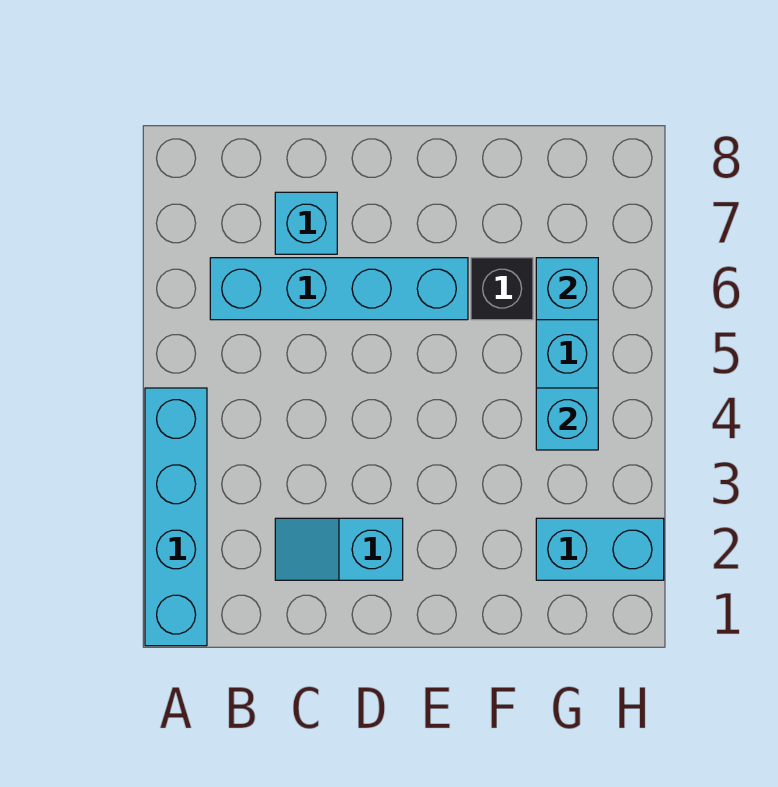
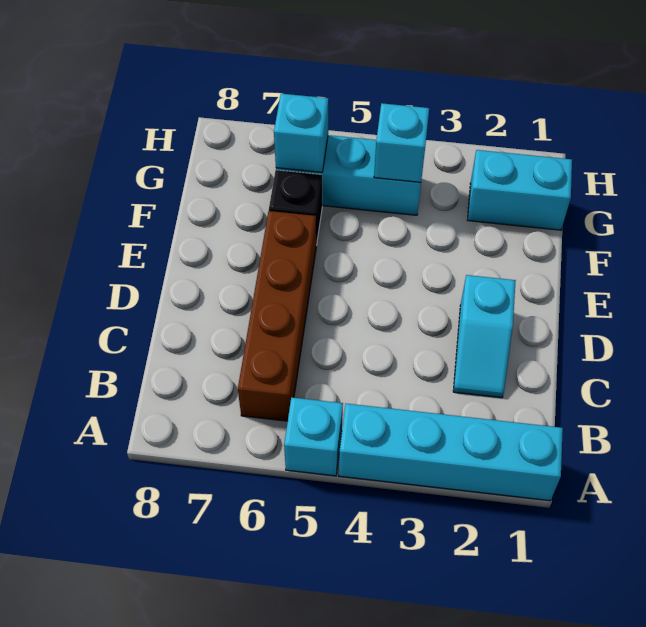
cyan 1x4 brick [210,258,468,320] -> brown 1x4 brick [238,211,316,421]
cyan 1x1 brick [275,192,337,254] -> cyan 1x1 brick moved to [284,397,343,476]
cyan 1x2 brick [536,518,664,580] -> cyan 1x2 brick turned to [468,150,572,230]

